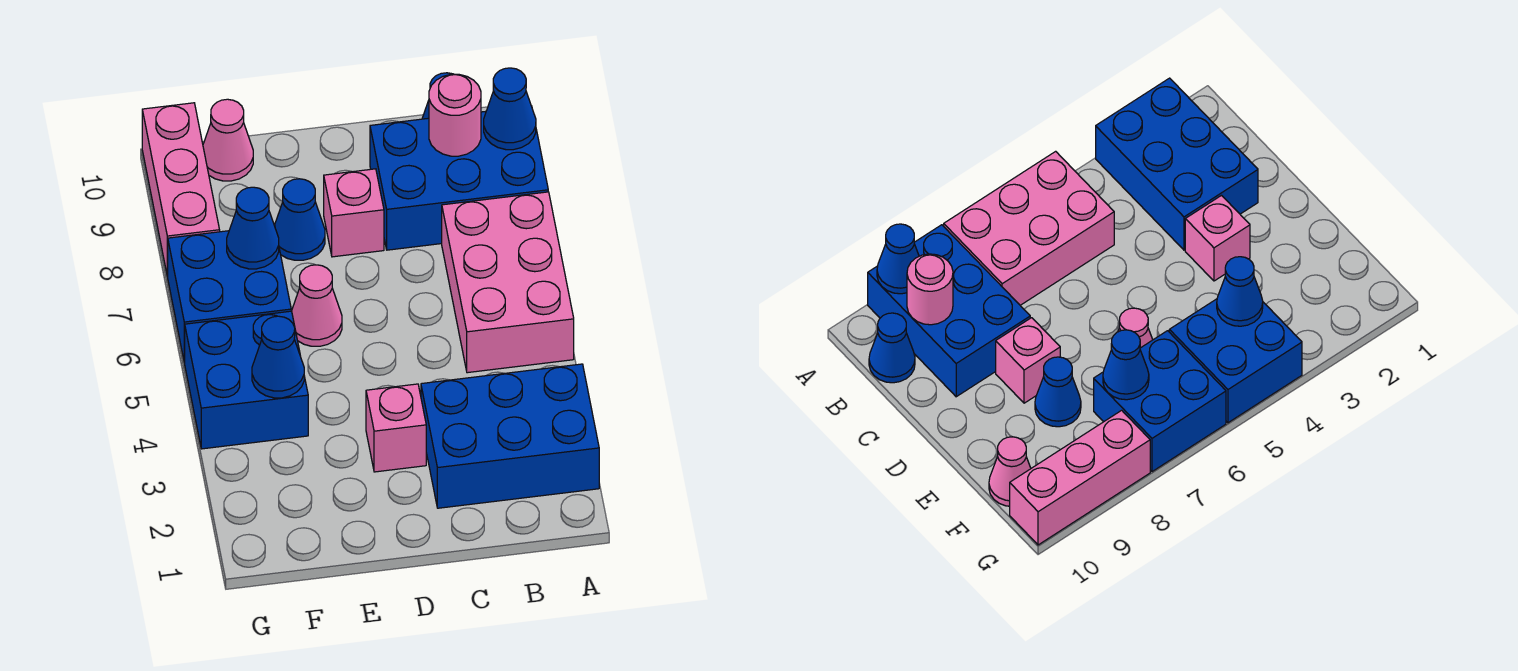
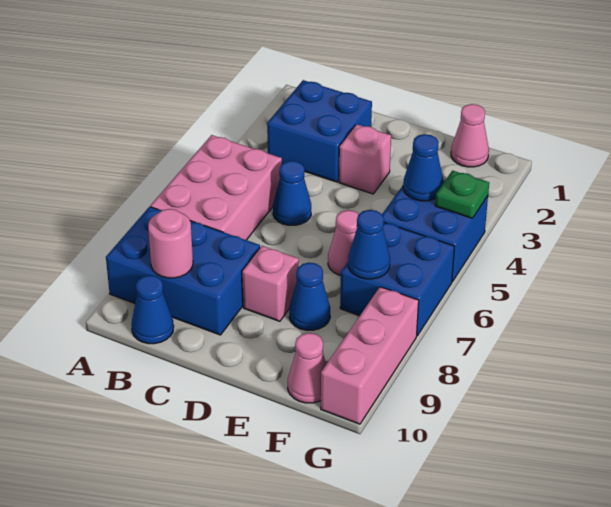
blue 2x3 brick [421,364,599,508] -> blue 2x2 brick [267,80,372,182]
blue 1x1 cone [484,68,536,150] -> blue 1x1 cone moved to [273,161,311,225]
none -> pink 1x1 cone [451,104,489,167]
none -> green 1x1 plate [435,171,489,218]

